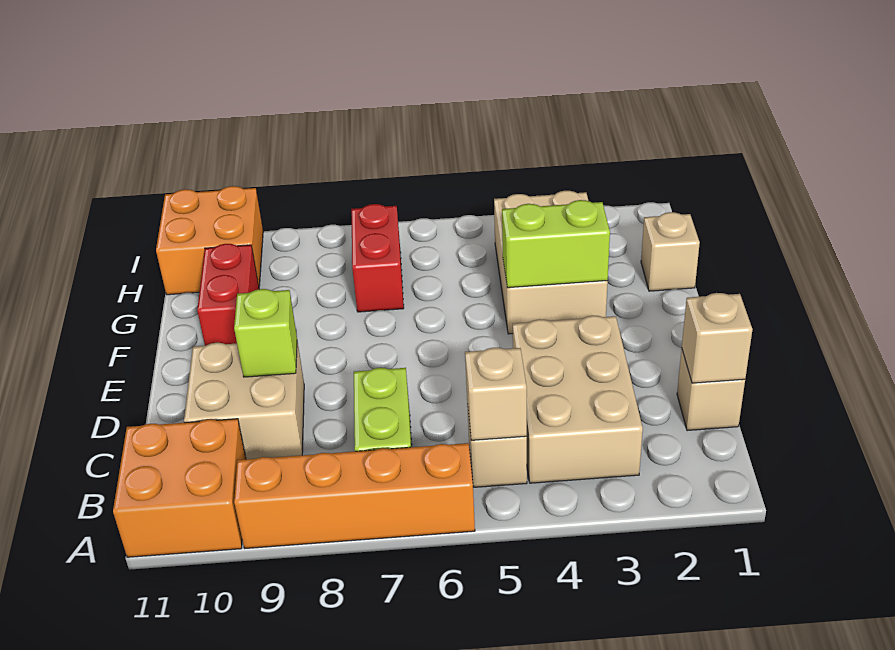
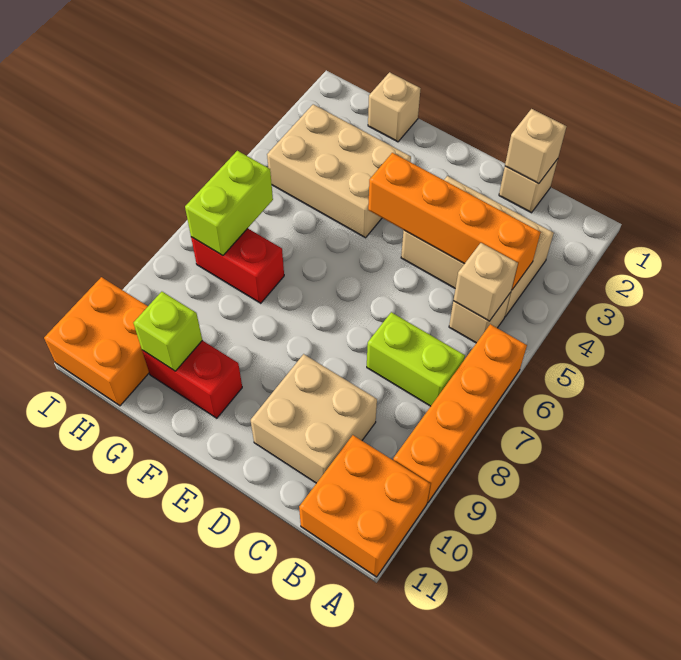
none -> orange 1x4 brick [368,153,541,290]
lime 1x1 brick [234,289,297,377] -> lime 1x1 brick moved to [133,292,202,371]
lime 1x2 brick [502,200,610,288] -> lime 1x2 brick moved to [185,151,273,256]

